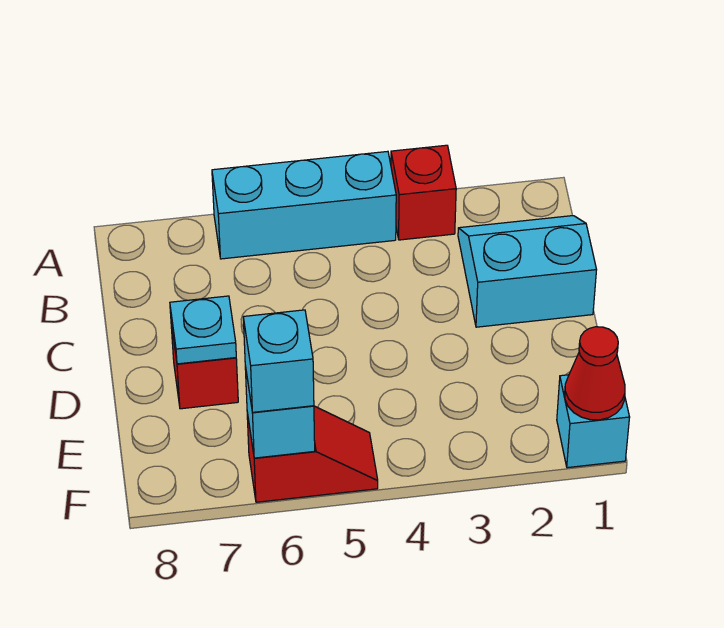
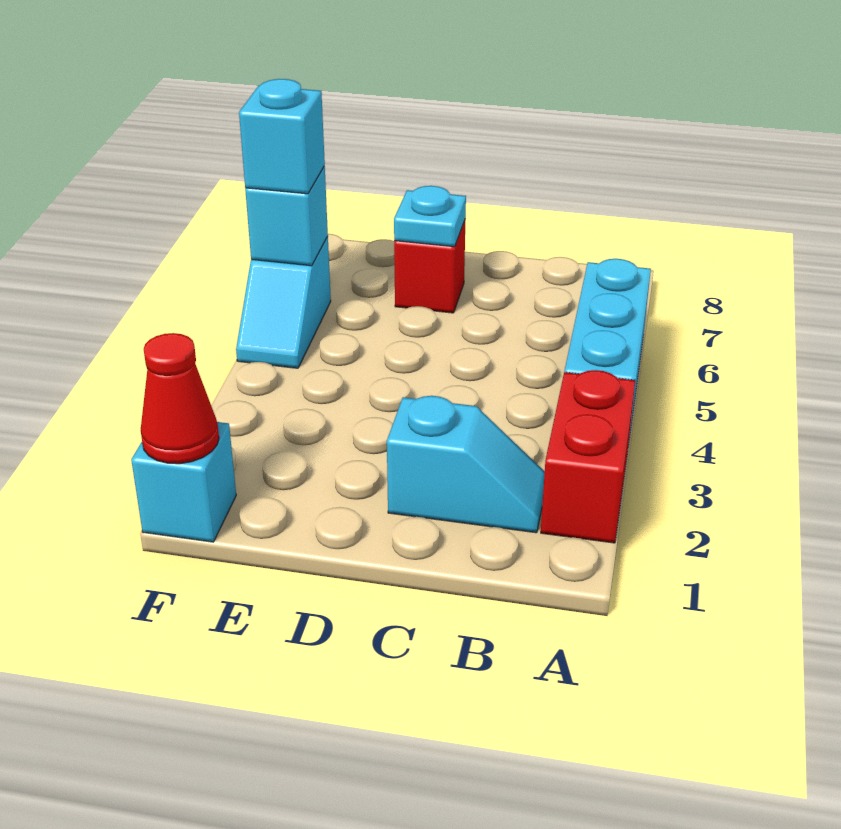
red 1x1 brick [391,145,456,240] -> red 1x2 brick [541,370,635,543]
cyan 2x2 slope [458,216,596,327] -> cyan 1x2 slope [387,396,545,533]
red 1x2 slope [247,406,378,502] -> cyan 1x2 slope [236,237,331,368]

